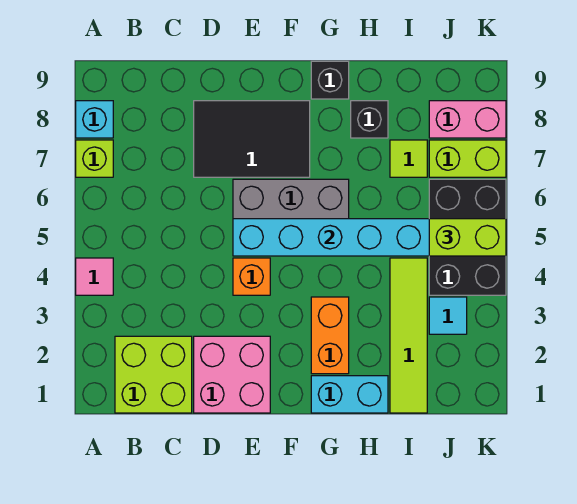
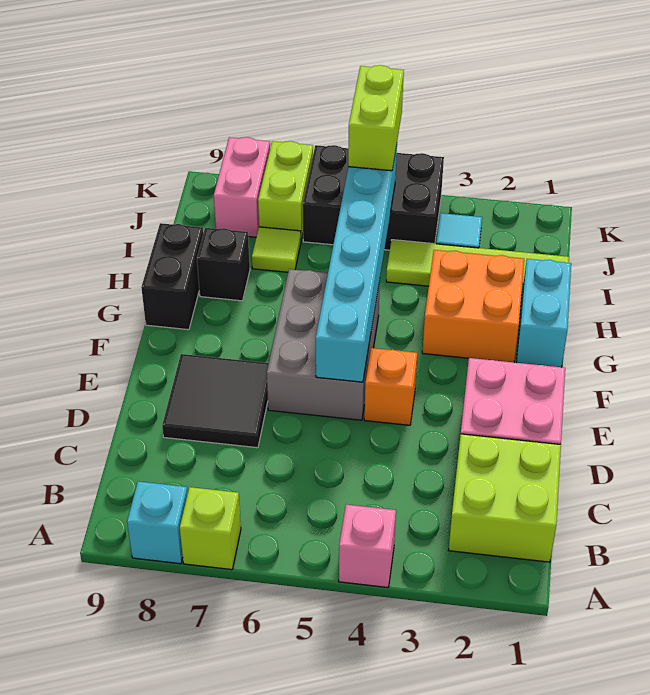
pink 1x1 tile [76,258,113,295] -> pink 1x1 brick [339,505,396,588]
black 2x3 tile [194,101,310,177] -> black 2x2 tile [162,354,269,448]
orange 1x2 brick [311,297,349,374] -> orange 2x2 brick [422,250,524,362]
black 1x1 brick [311,61,349,99] -> black 1x2 brick [141,223,203,330]

